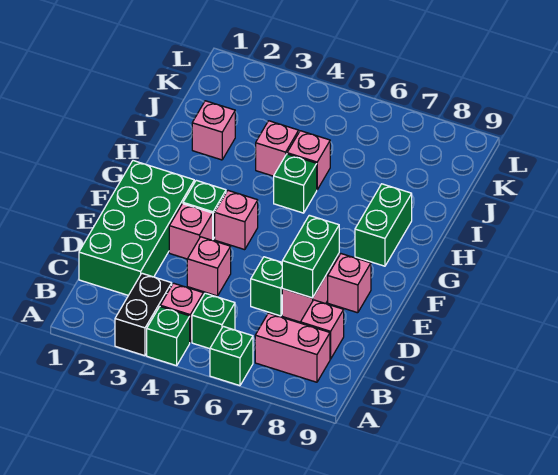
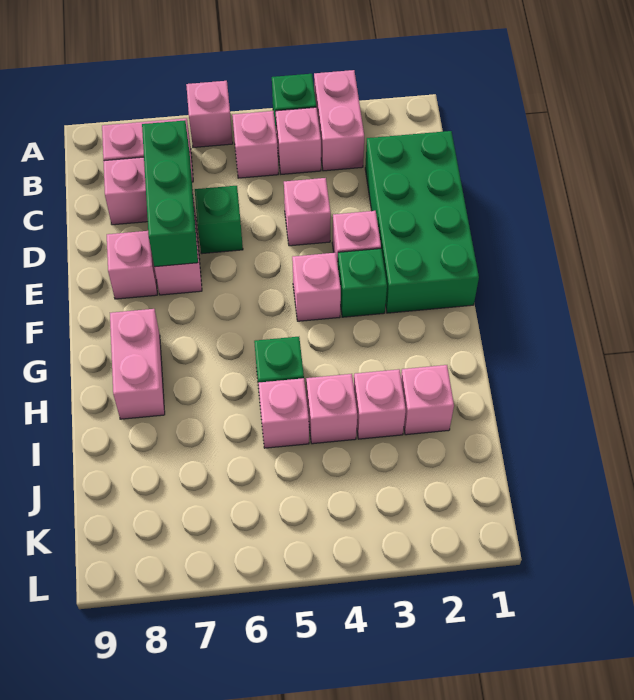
black 1x2 brick [115,273,172,356] -> pink 1x2 brick [314,70,364,171]
green 1x1 brick [210,326,253,386] -> pink 1x1 brick [186,81,233,147]
green 1x1 brick [192,293,235,349] -> pink 1x1 brick [232,111,278,178]
green 1x2 brick [282,215,339,298] -> green 1x3 brick [142,120,198,267]
green 1x2 brick [355,184,412,266] -> pink 1x2 brick [110,309,165,419]
none -> pink 1x1 brick [354,369,406,439]

